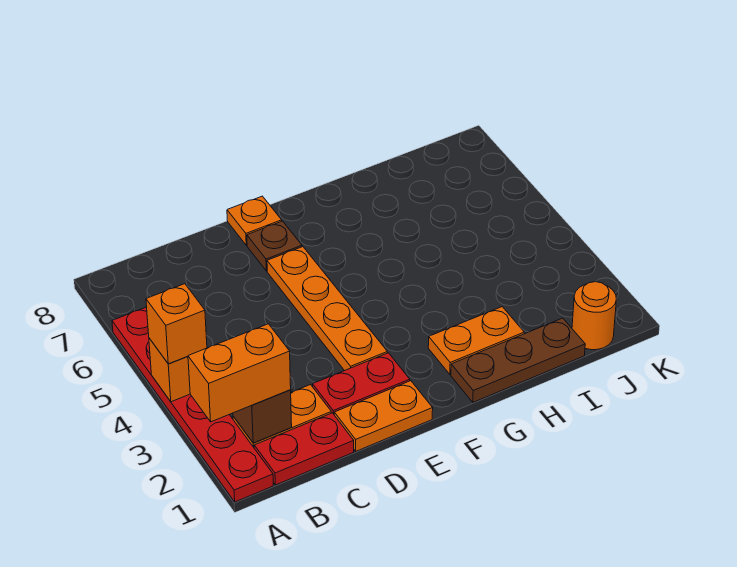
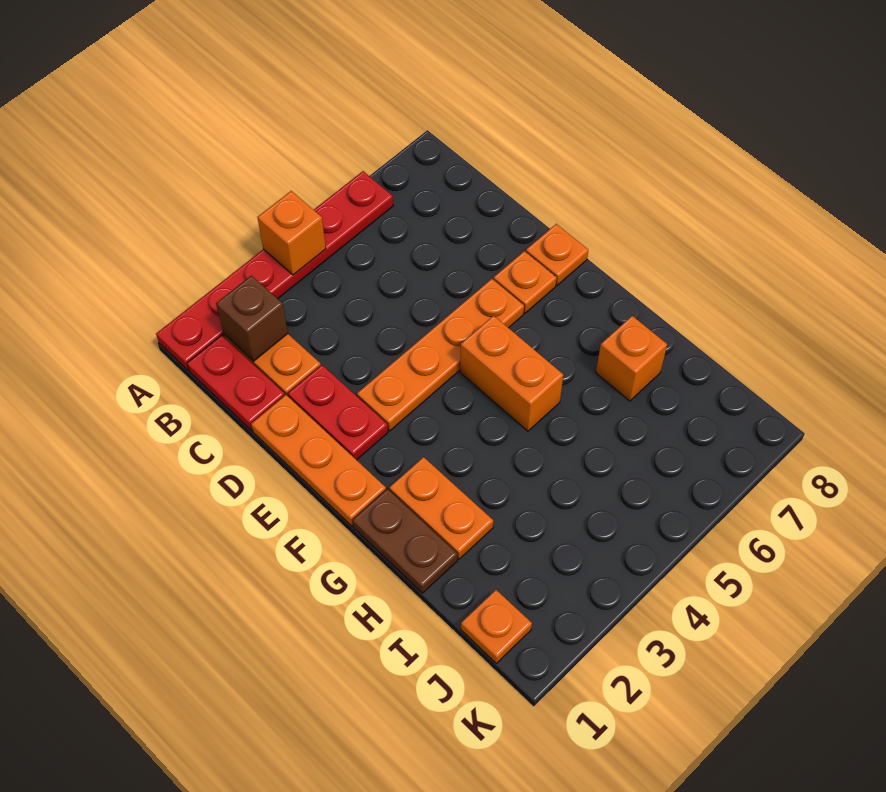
orange 1x2 brick [188,324,291,422] -> orange 1x2 brick moved to [460,316,563,431]
orange 1x1 brick [146,284,207,364] -> orange 1x1 brick moved to [596,316,667,401]
orange 1x2 plate [334,381,433,451] -> orange 1x3 plate [251,395,386,526]
brown 1x1 plate [247,221,302,271] -> orange 1x1 plate [493,251,557,313]
brown 1x3 plate [451,318,585,402] -> brown 1x2 plate [352,489,457,593]
orange 1x1 round brick [572,282,616,350] -> orange 1x1 plate [461,590,532,663]

